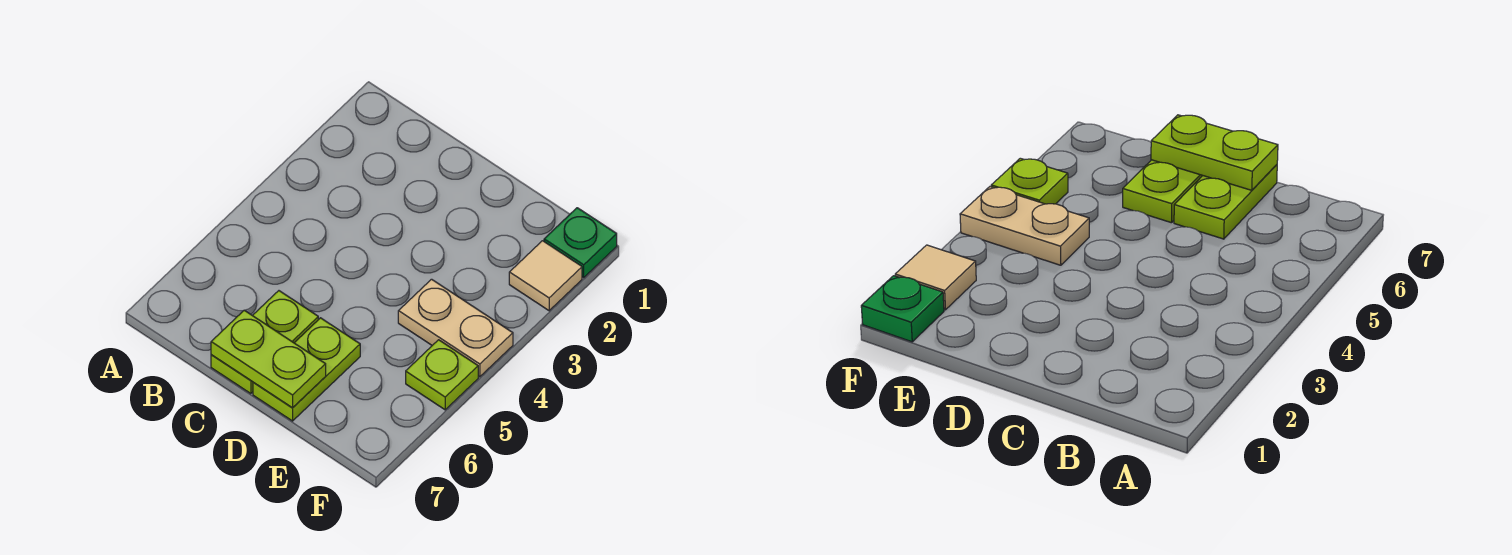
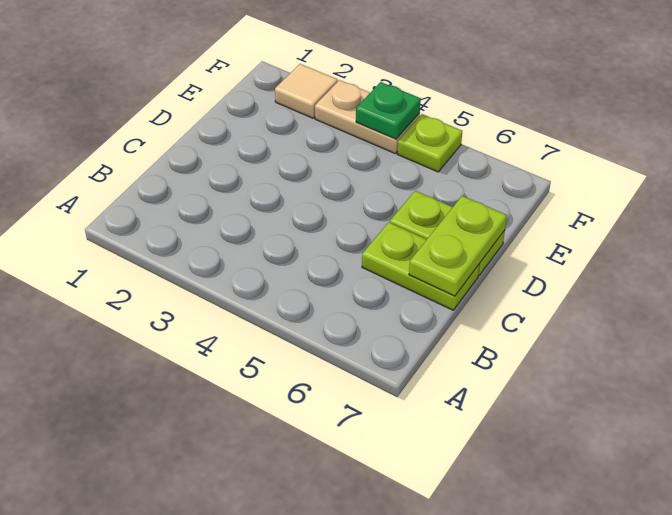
tan 1x2 plate [398,279,513,377] -> tan 1x2 plate turned to [315,80,420,153]
green 1x1 plate [544,208,617,278] -> green 1x1 plate moved to [356,82,421,139]

